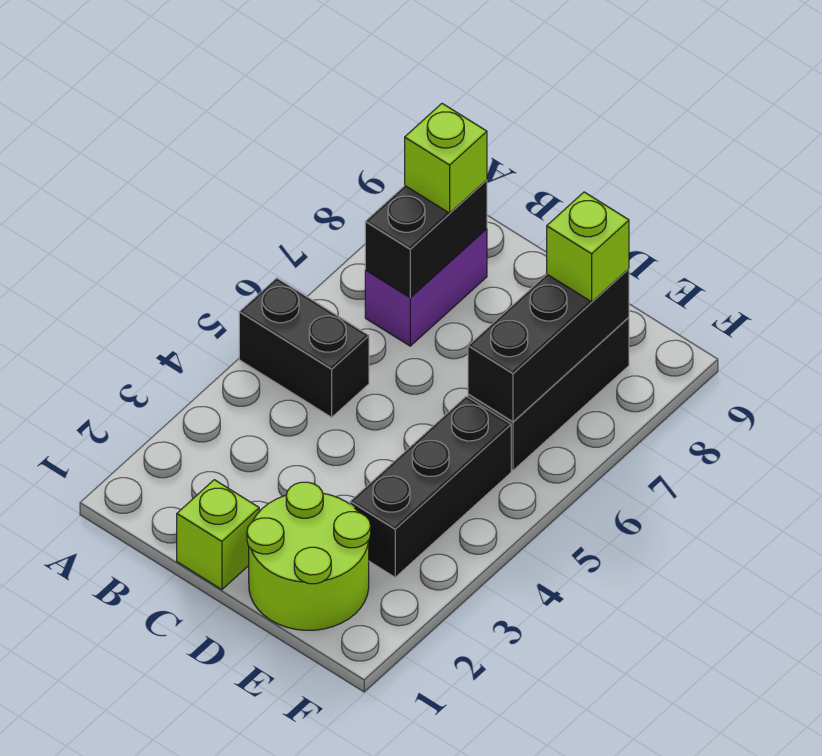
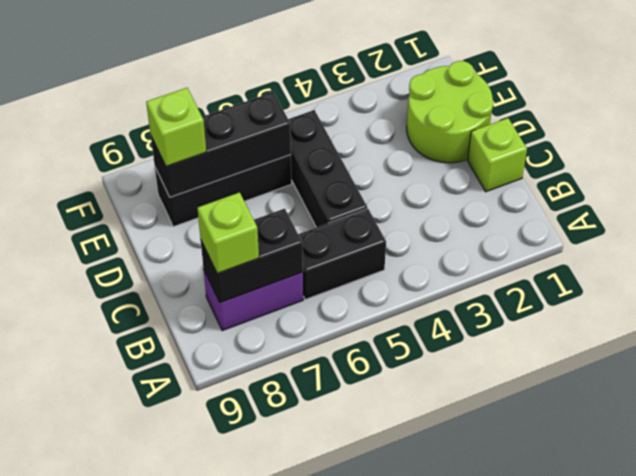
black 1x2 brick [239,278,369,417] -> black 1x2 brick turned to [298,209,386,299]
black 1x3 brick [350,396,511,577] -> black 1x3 brick turned to [288,110,367,228]

